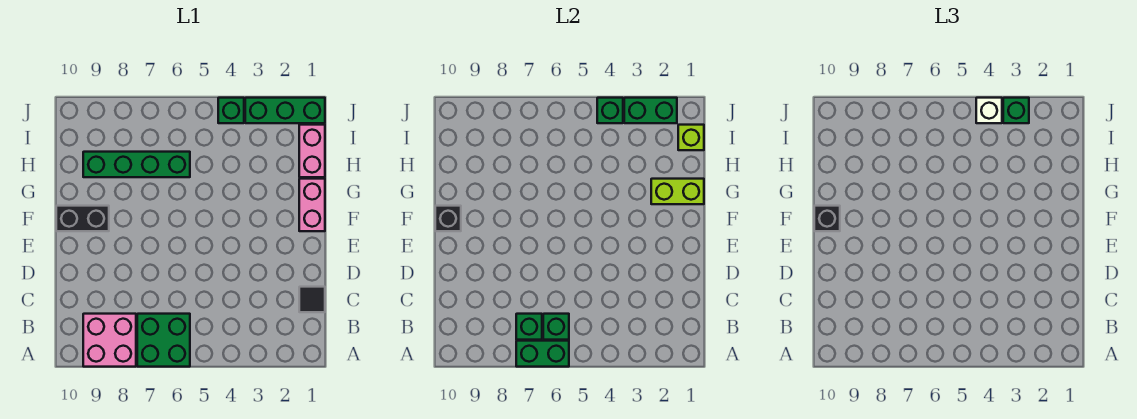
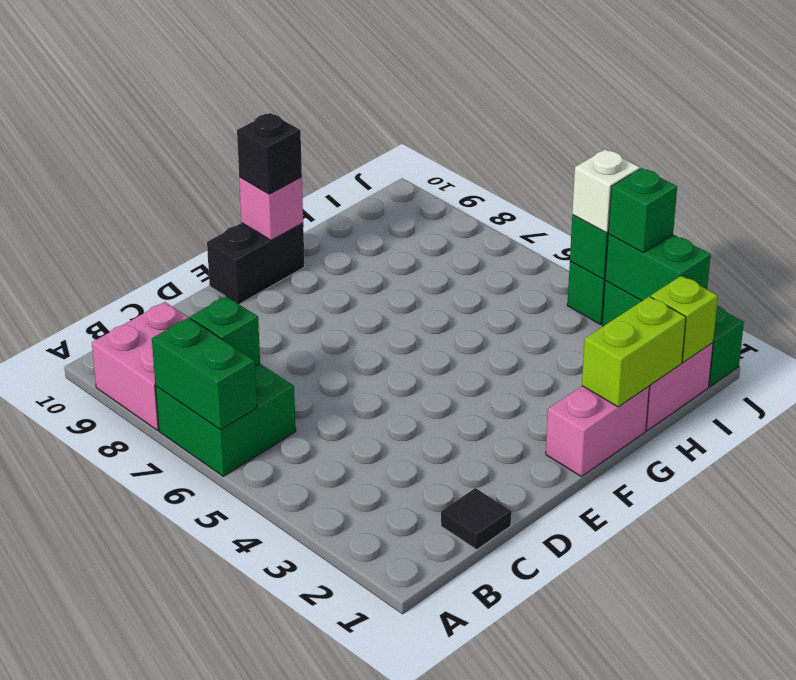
green 1x1 brick [543,314,569,340] -> none
black 1x2 brick [56,206,109,231] -> black 1x2 brick turned to [207,223,305,304]
black 1x1 brick [435,206,461,231] -> pink 1x1 brick [239,177,303,240]
lime 1x2 brick [651,179,704,204] -> lime 1x2 brick turned to [582,296,686,407]
green 1x4 brick [83,152,190,177] -> none

